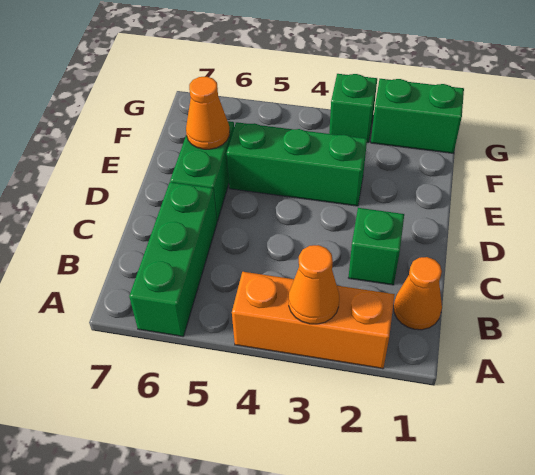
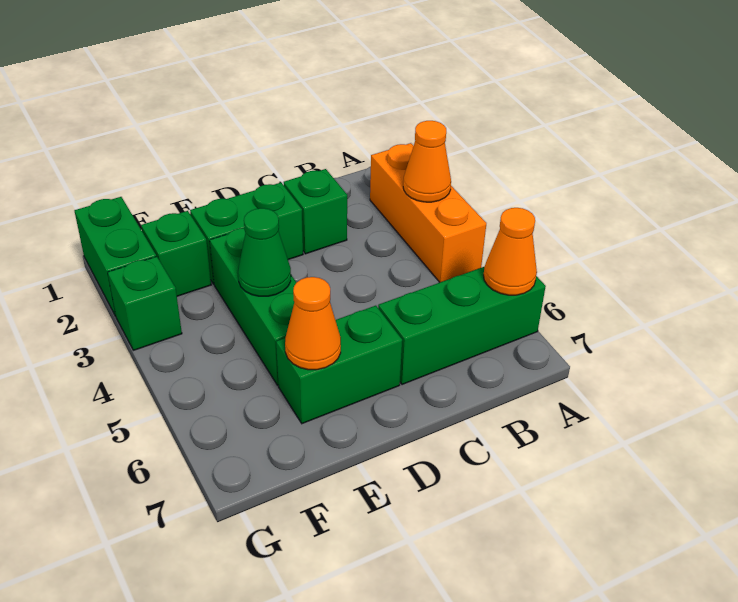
orange 1x1 cone [394,257,442,330] -> orange 1x1 cone moved to [484,208,537,295]
none -> green 1x2 brick [190,183,303,284]
none -> green 1x1 cone [238,208,291,296]
none -> green 1x1 brick [141,211,211,296]

